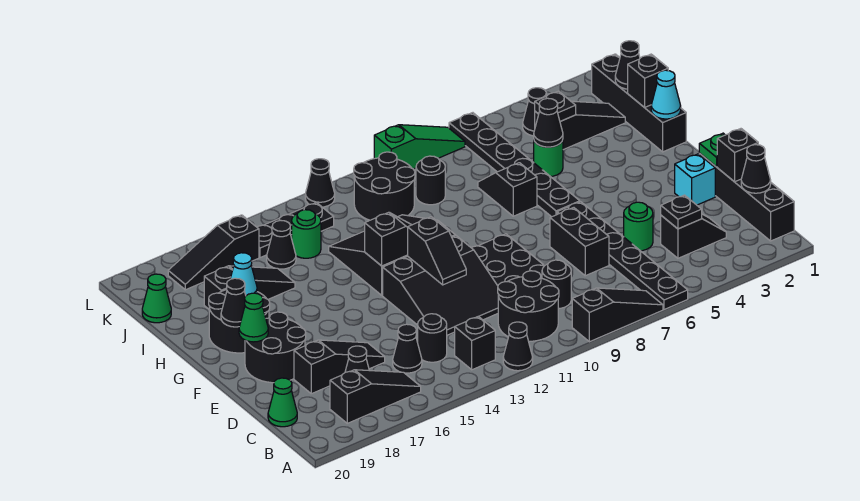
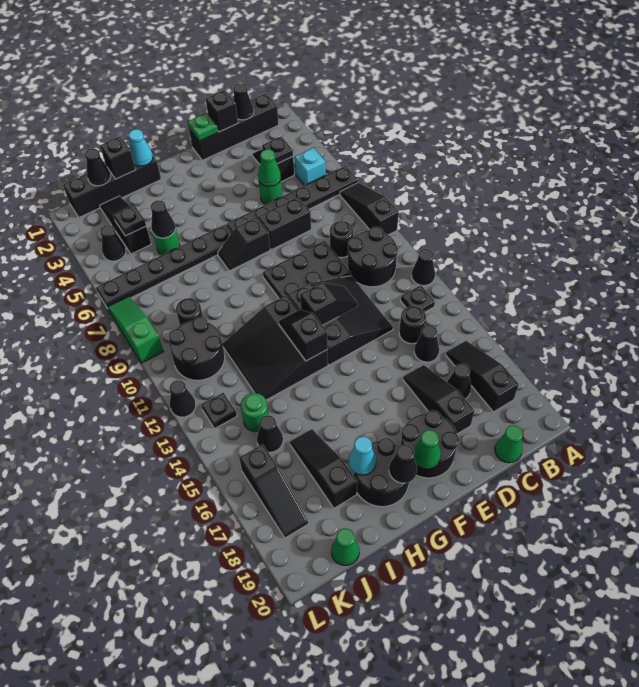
black 1x1 brick [455,316,495,370] -> black 1x1 plate [401,285,435,312]
none -> green 1x1 cone [258,149,281,187]
cyan 1x1 brick [675,154,715,205] -> cyan 1x1 brick moved to [295,148,326,186]
black 1x2 slope [478,163,537,216] -> black 1x2 slope moved to [218,217,270,271]
black 1x3 plate [257,203,334,258] -> black 1x1 plate [201,393,237,429]

